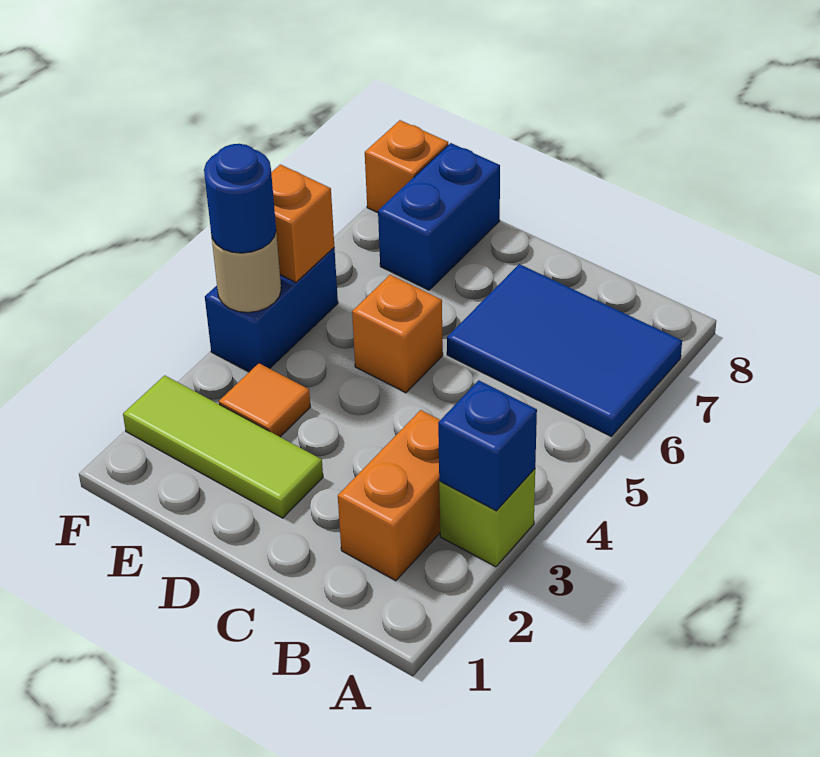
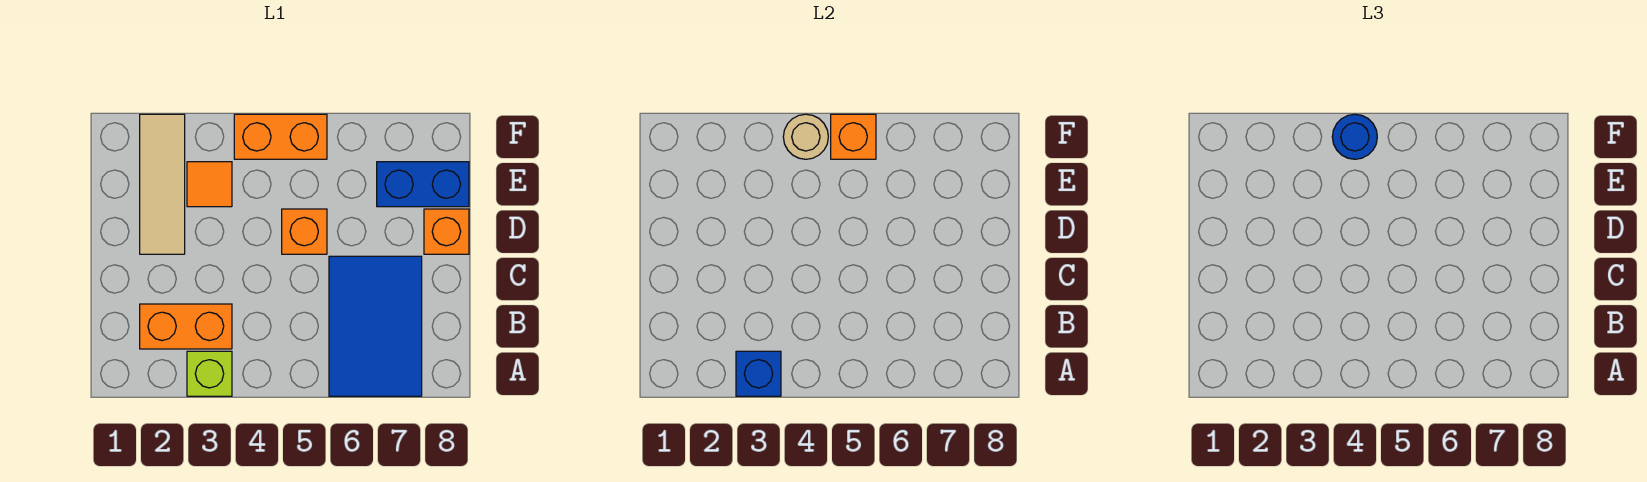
lime 1x3 tile [123,375,323,518] -> tan 1x3 tile [140,114,185,254]
blue 1x2 brick [205,248,338,372] -> orange 1x2 brick [234,114,327,159]
orange 1x1 brick [365,120,448,213] -> orange 1x1 brick moved to [424,209,469,254]

